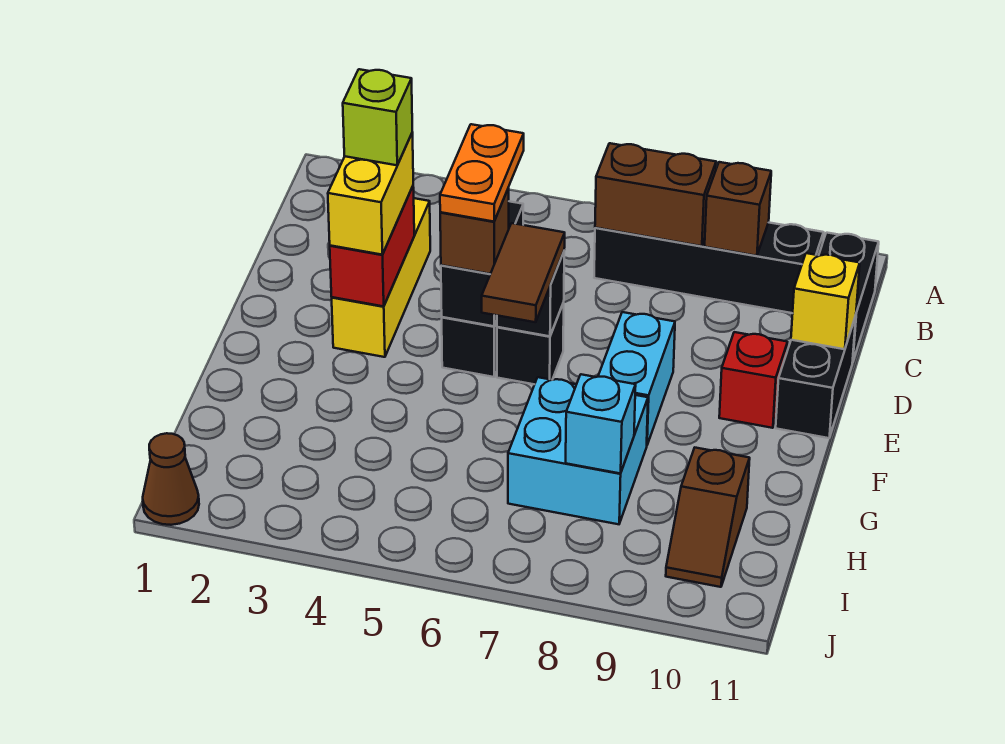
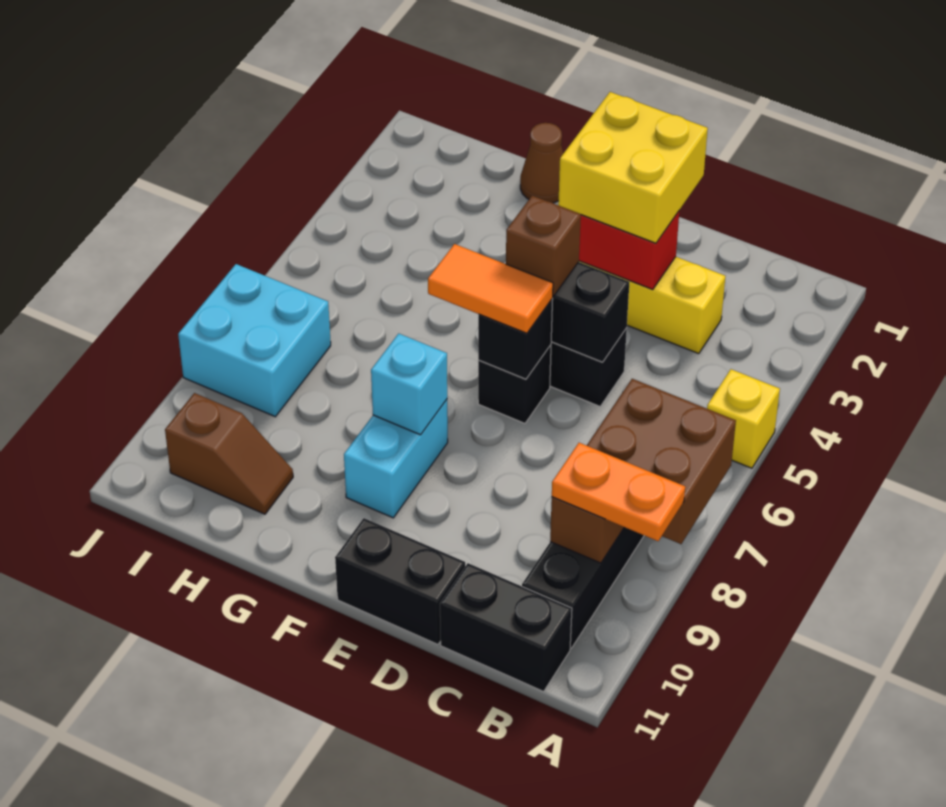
brown 1x2 brick [595,143,716,246] -> brown 2x2 brick [587,379,736,544]
yellow 1x2 brick [328,132,413,255] -> yellow 2x2 brick [558,92,708,243]
lime 1x1 brick [343,69,412,165] -> none
orange 1x2 plate [440,124,524,222] -> orange 1x2 plate moved to [552,443,685,541]
yellow 1x1 brick [791,253,860,349] -> yellow 1x1 brick moved to [707,369,780,468]
brown 1x2 tile [482,223,565,322] -> orange 1x2 tile [428,244,553,333]
cyan 1x2 brick [598,312,675,444] -> cyan 1x2 brick turned to [344,400,448,518]
red 1x1 brick [719,332,788,428] -> none
cyan 2x2 brick [508,377,648,524] -> cyan 2x2 brick moved to [178,264,331,417]
cyan 1x1 brick [566,374,636,474] -> cyan 1x1 brick moved to [371,334,447,435]
brown 1x2 slope [666,448,750,587] -> brown 1x2 slope turned to [165,393,293,514]
brown 1x1 cone [143,433,199,525] -> brown 1x1 cone moved to [520,123,563,203]

